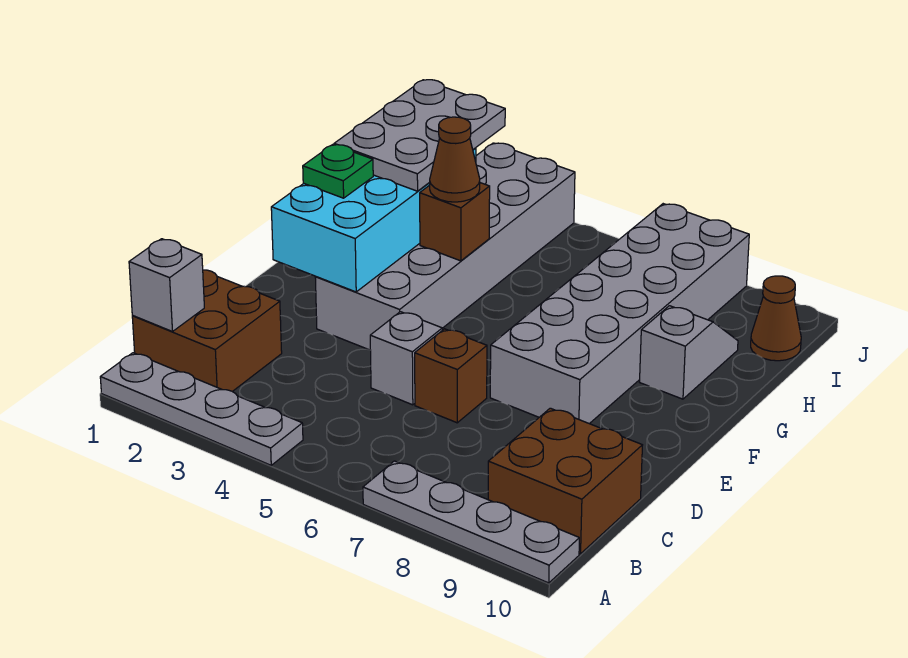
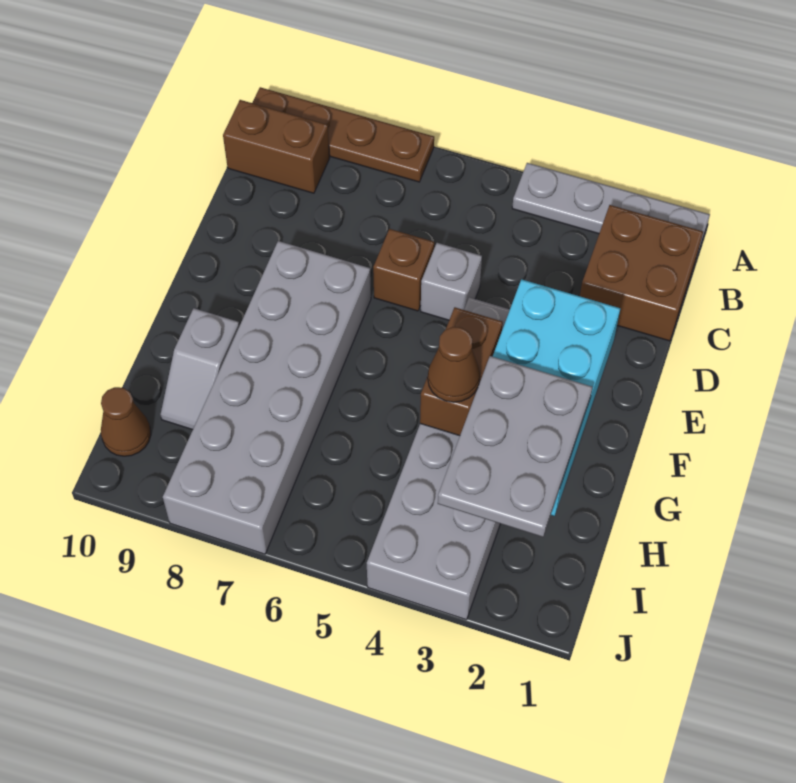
grey 1x4 plate [363,461,579,583] -> brown 1x4 plate [252,87,434,182]
grey 1x1 brick [129,239,204,332] -> none
brown 2x2 brick [488,408,642,554] -> brown 1x2 brick [223,100,330,193]
green 1x1 plate [303,145,373,198] -> none
brown 1x1 brick [420,183,490,261] -> brown 1x2 brick [420,307,503,436]

